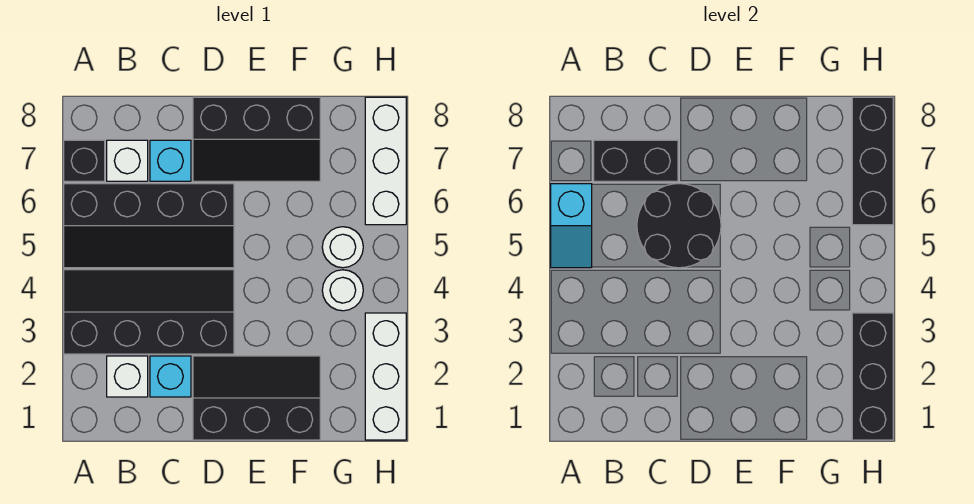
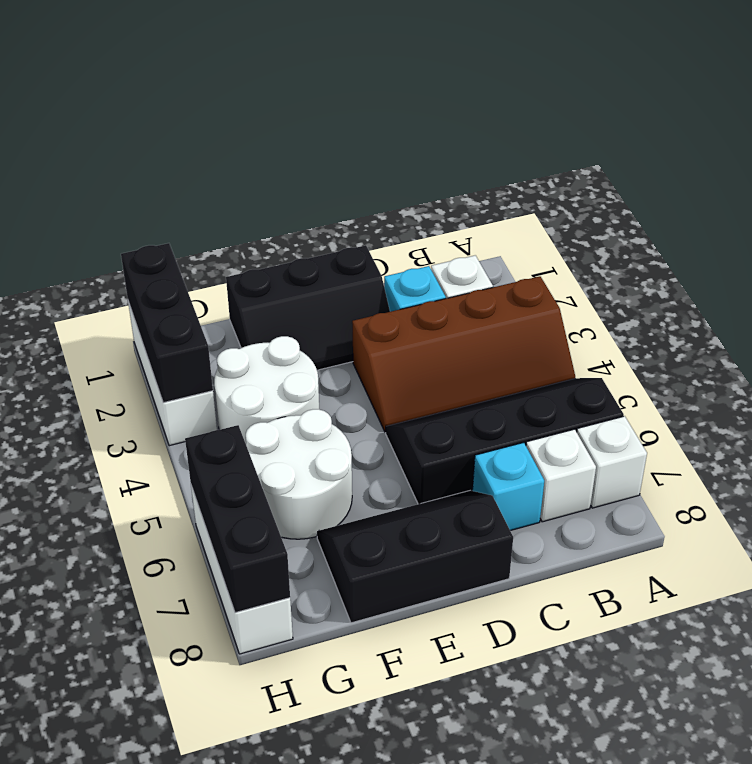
black 2x4 slope [64,270,234,354] -> brown 2x4 slope [352,276,575,432]
cyan 1x2 slope [551,184,592,268] -> none
black 1x1 brick [64,140,105,181] -> white 1x1 brick [577,416,647,508]
black 1x2 brick [594,140,678,181] -> none
black 2x2 round brick [637,184,721,268] -> none
white 1x1 round brick [322,270,363,311] -> white 2x2 round brick [214,336,319,443]
white 1x1 round brick [322,227,363,268] -> white 2x2 round brick [246,409,352,539]

